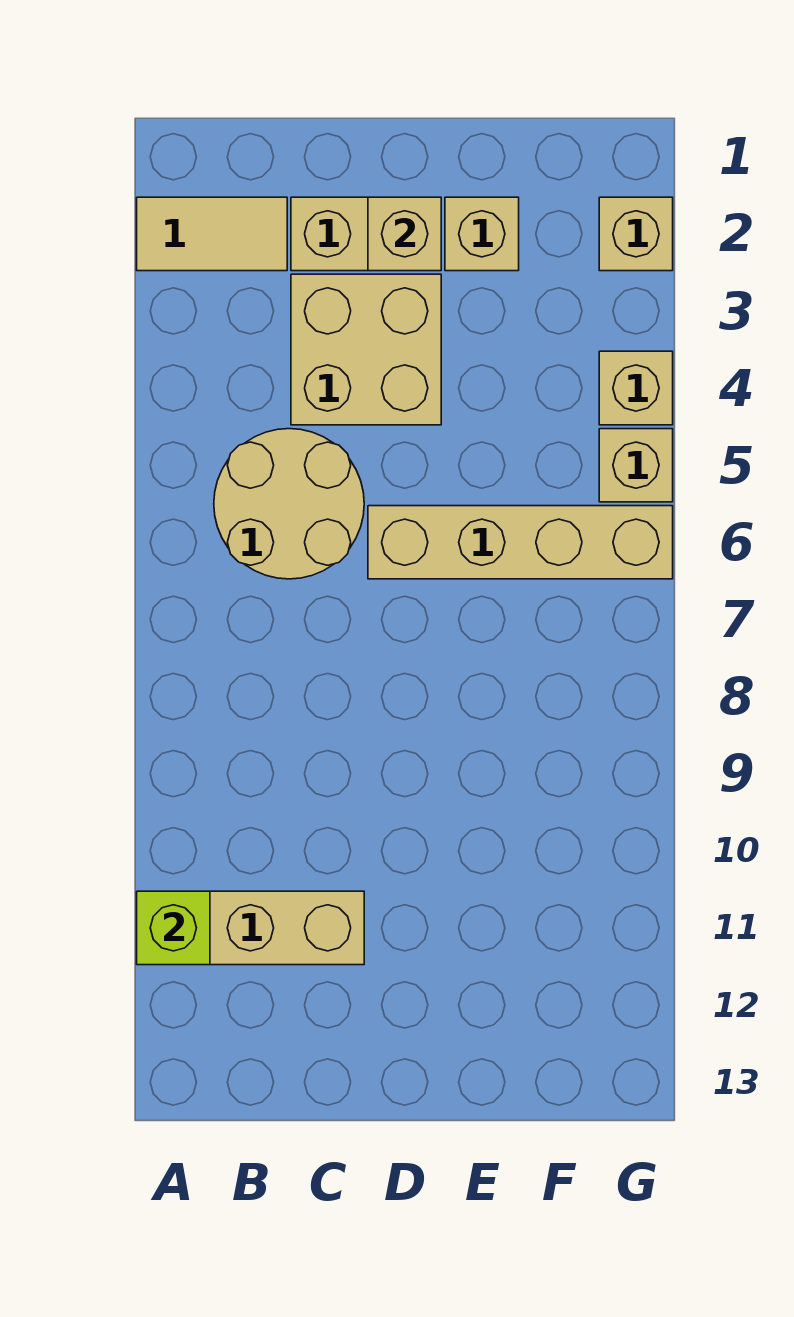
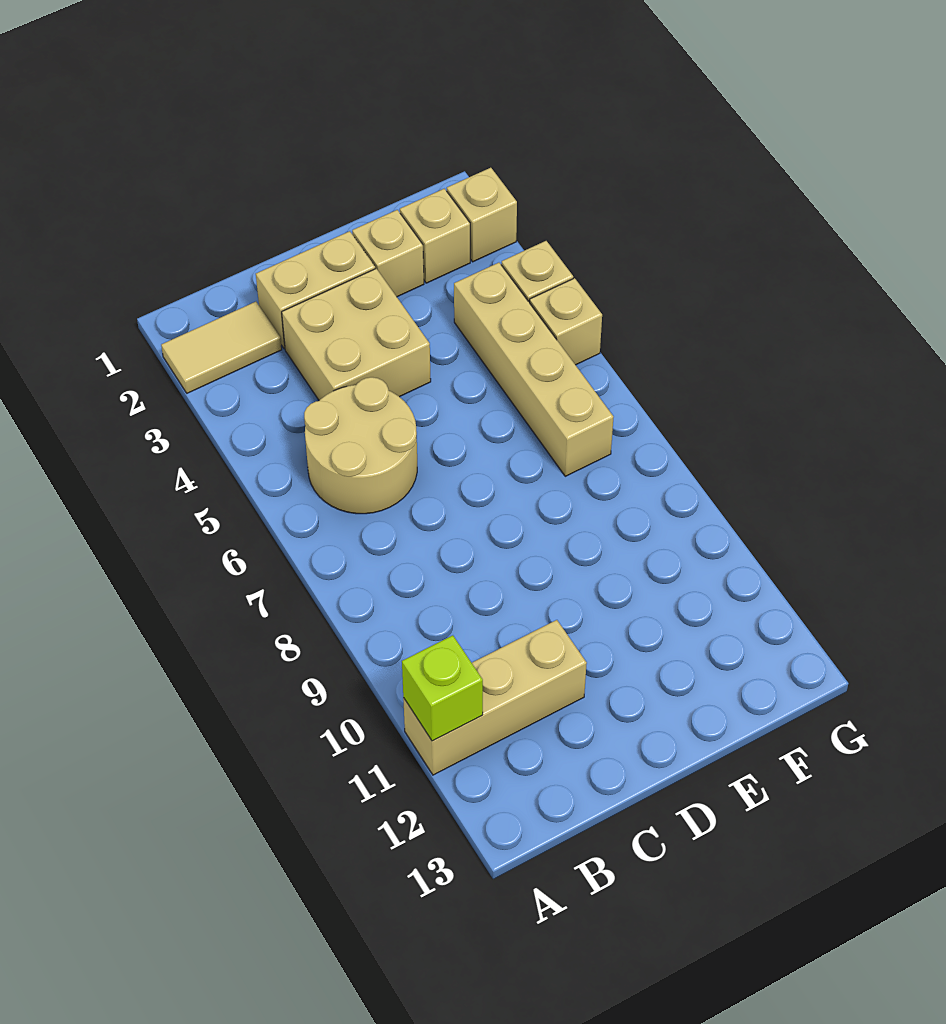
tan 1x1 brick [368,197,441,271] -> tan 1x1 brick moved to [400,189,470,283]
tan 1x4 brick [368,506,673,579] -> tan 1x4 brick turned to [454,263,613,476]

